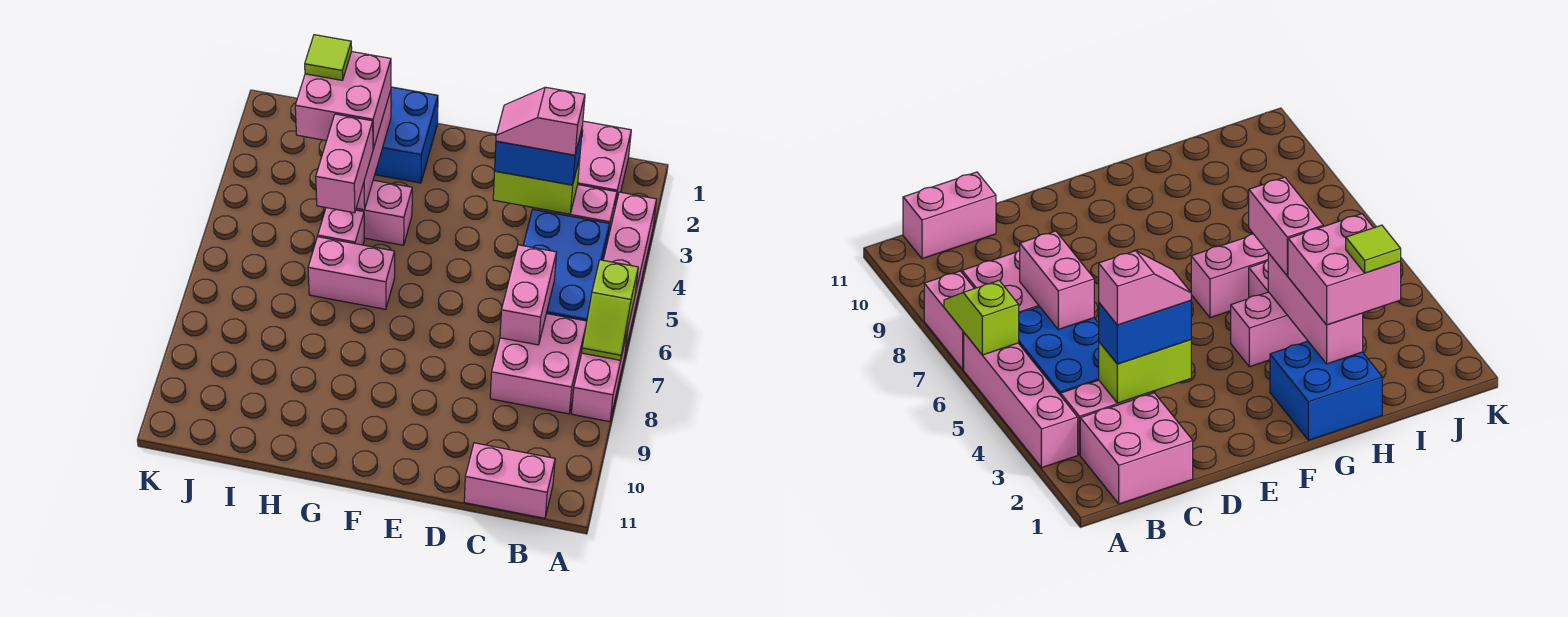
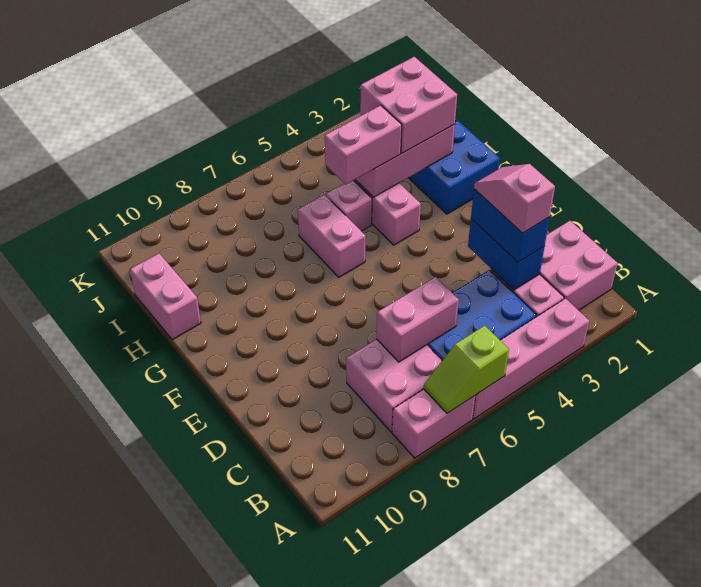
pink 1x2 brick [464,443,555,518] -> pink 1x2 brick moved to [130,253,201,340]
lime 1x2 brick [493,157,580,214] -> blue 1x2 brick [468,219,545,290]
lime 1x1 tile [305,35,352,80] -> none

